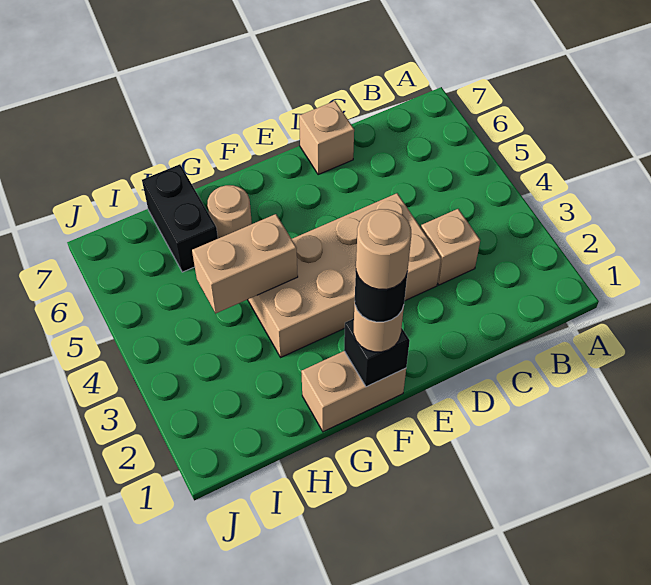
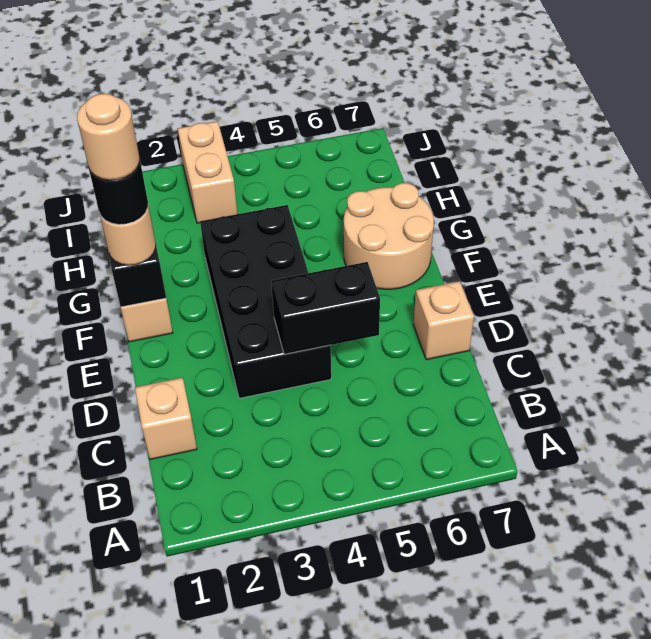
tan 1x1 brick [421,209,480,285] -> tan 1x1 brick moved to [135,377,197,459]
tan 2x4 brick [248,193,441,357] -> black 2x4 brick [200,205,331,398]
tan 1x2 brick [192,214,298,313] -> tan 1x2 brick moved to [178,121,237,223]
tan 1x1 round brick [207,185,252,238] -> tan 2x2 round brick [344,183,434,289]
black 1x2 brick [142,164,218,272] -> black 1x2 brick moved to [271,262,380,354]

